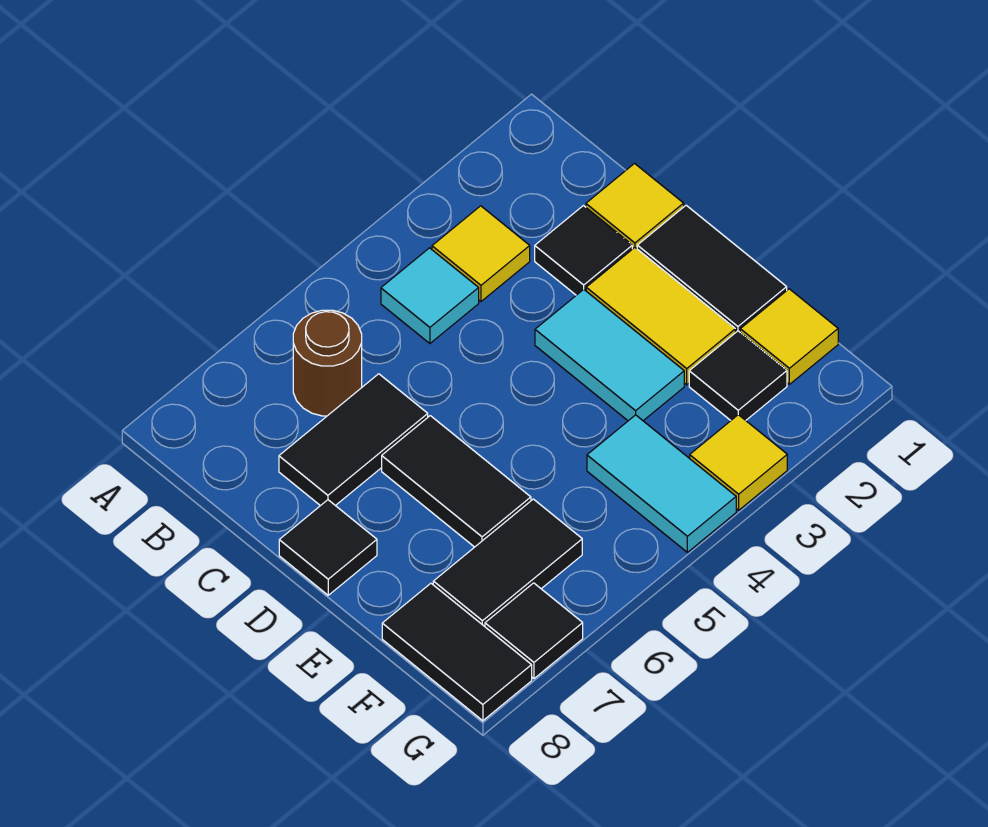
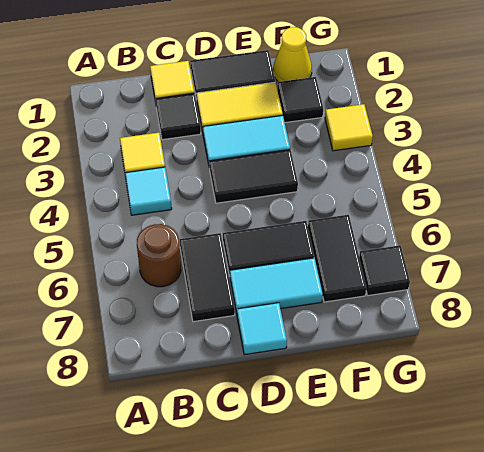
black 1x1 tile [279,500,377,595] -> cyan 1x1 tile [237,303,287,355]
yellow 1x1 tile [740,289,838,384] -> yellow 1x1 cone [273,27,312,82]
cyan 1x2 tile [587,415,736,552] -> cyan 1x2 tile moved to [230,258,323,314]
black 1x2 tile [382,583,532,721] -> black 1x2 tile moved to [209,150,298,203]

